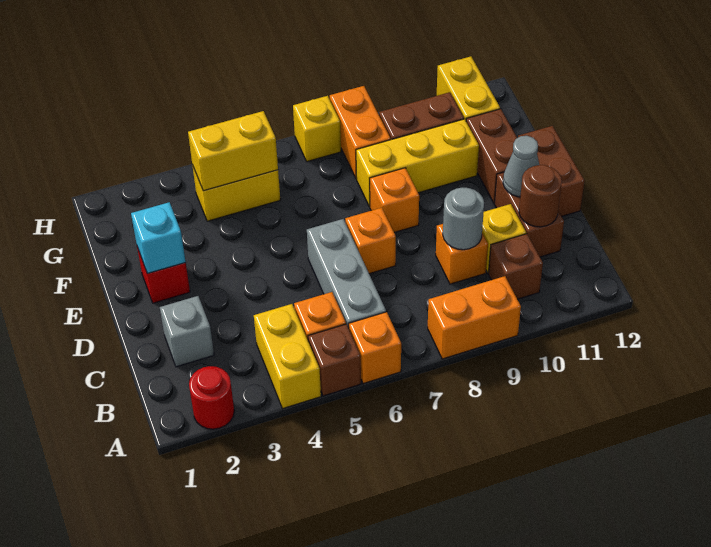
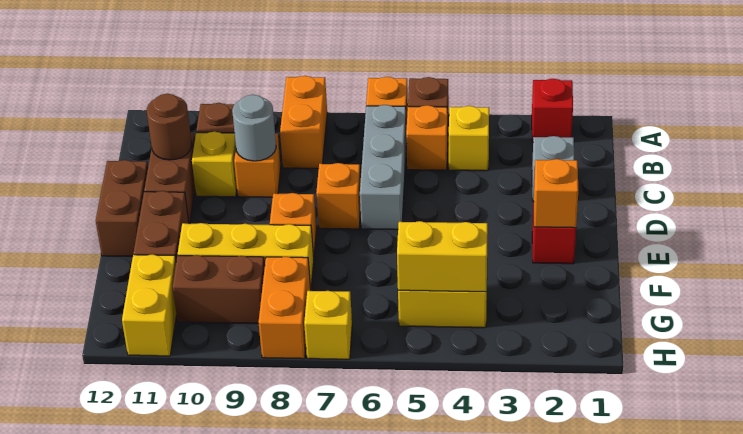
red 1x1 round brick [189,366,234,429] -> red 1x1 brick [532,79,573,142]
yellow 1x2 brick [254,304,321,408] -> yellow 1x1 brick [449,106,489,171]
orange 1x2 brick [428,276,521,359] -> orange 1x2 brick turned to [280,76,327,168]
grey 1x1 cone [503,136,539,197] -> none
cyan 1x1 brick [131,202,186,274] -> orange 1x1 brick [534,159,578,228]

